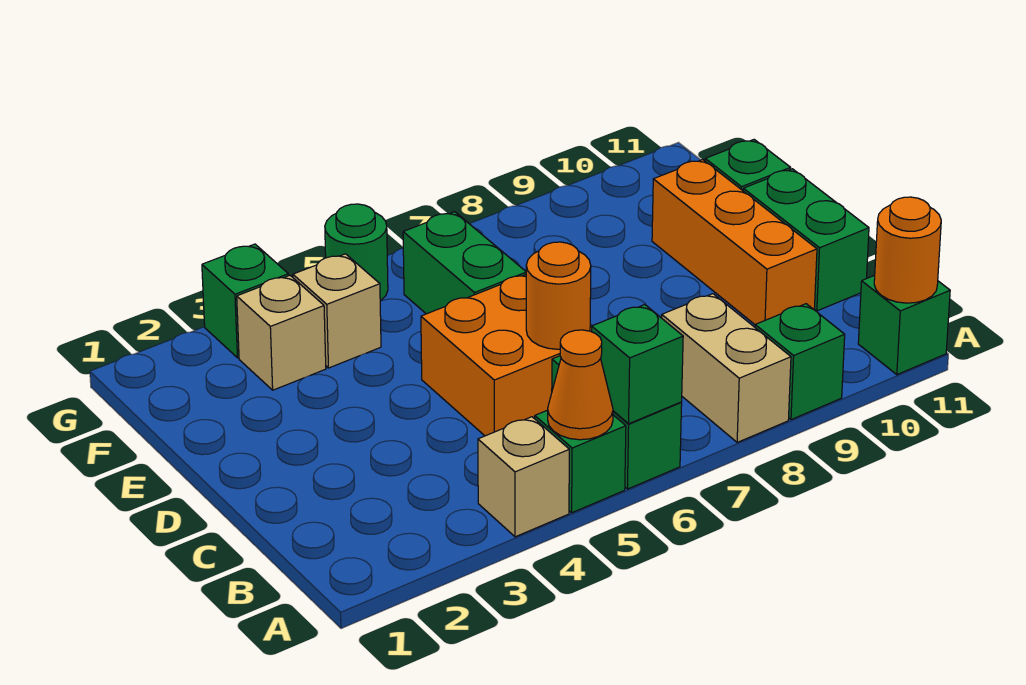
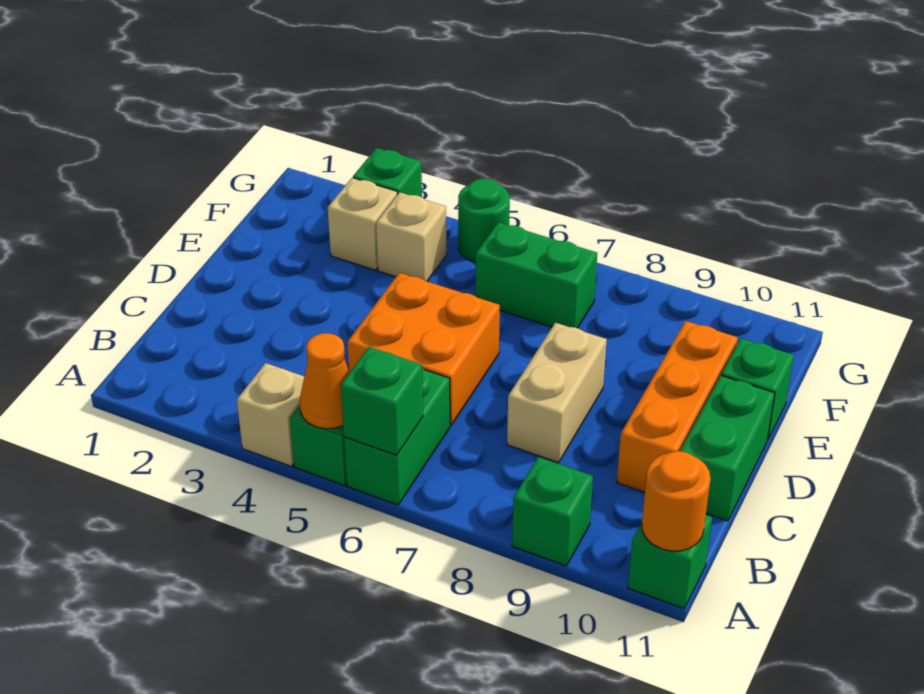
tan 1x2 brick [662,294,791,442] -> tan 1x2 brick moved to [507,323,607,463]
orange 1x1 round brick [526,242,591,349] -> none
green 1x2 brick [403,212,526,314] -> green 1x2 brick turned to [475,222,597,328]

